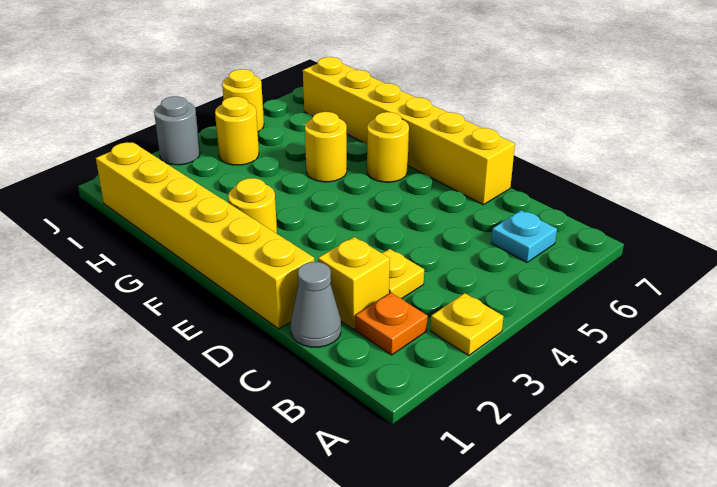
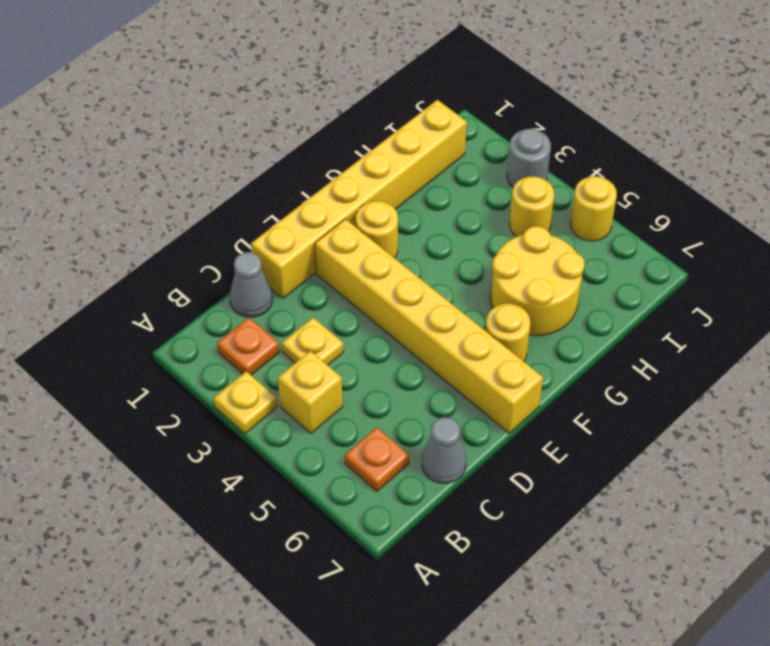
cyan 1x1 plate [491,210,557,262] -> orange 1x1 plate [345,427,409,491]
yellow 1x1 brick [318,237,390,329] -> yellow 1x1 brick moved to [278,351,343,433]
none -> grey 1x1 cone [422,417,467,483]
yellow 1x6 brick [303,57,515,205] -> yellow 1x6 brick turned to [315,219,543,433]
yellow 1x1 round brick [305,112,347,182] -> yellow 2x2 round brick [491,226,585,336]

